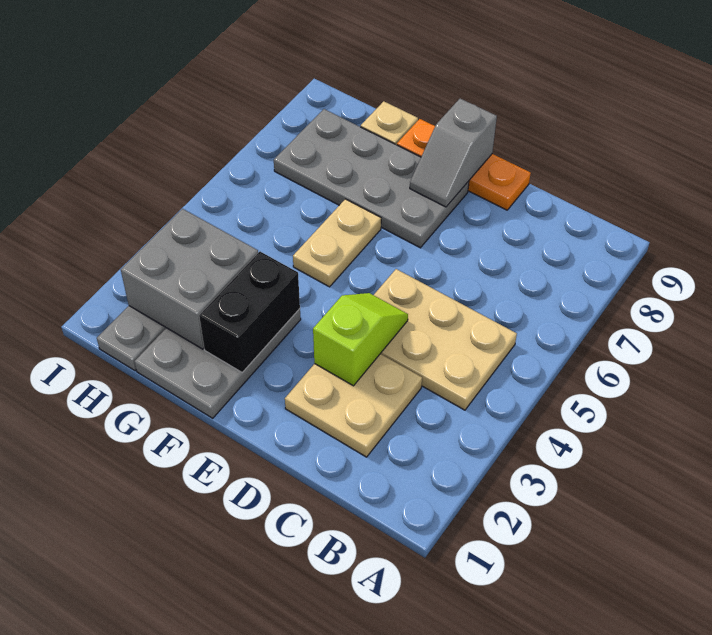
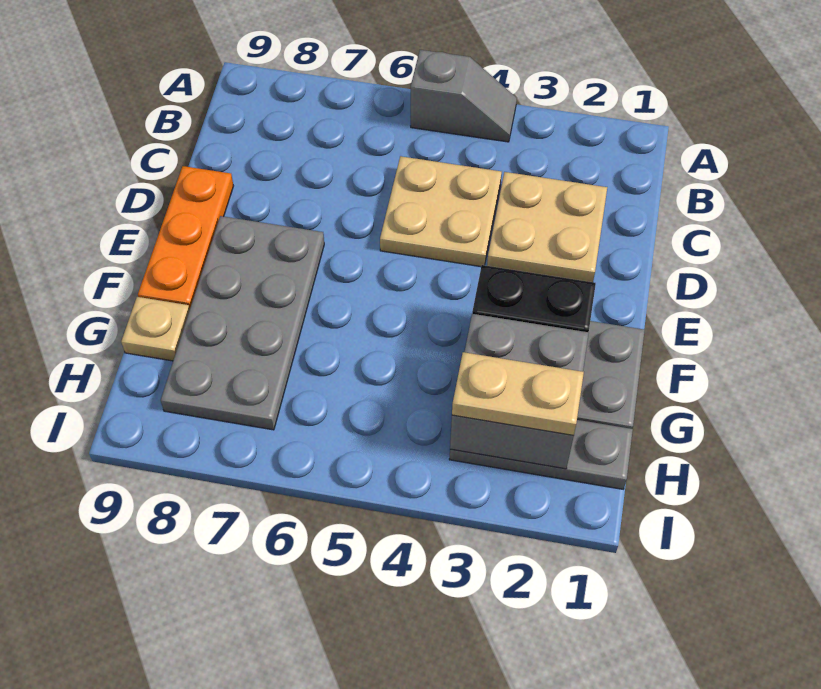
tan 2x3 plate [374,269,517,410] -> tan 2x2 plate [380,156,502,267]
lime 1x2 slope [313,293,408,386] -> none
grey 1x2 slope [410,99,497,207] -> grey 1x2 slope moved to [411,50,517,142]
tan 1x2 plate [293,199,381,287] -> tan 1x2 plate moved to [452,352,584,436]

